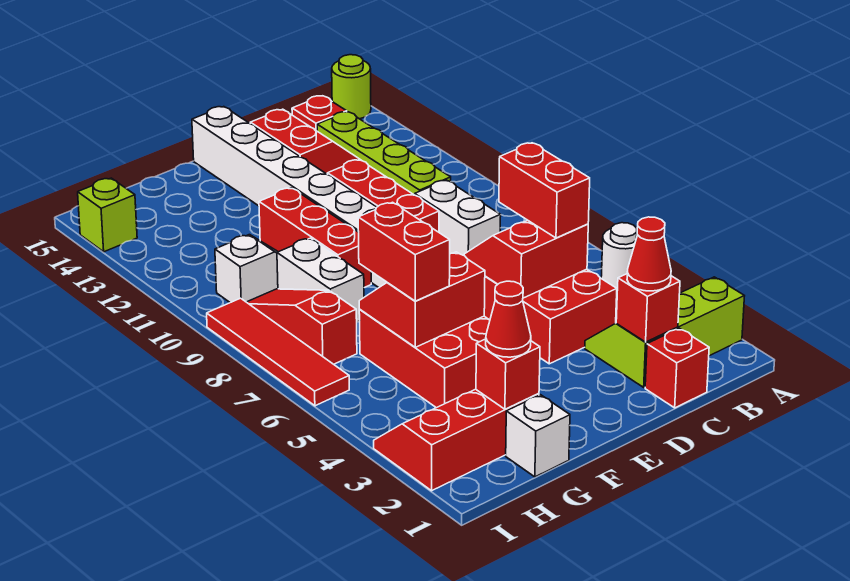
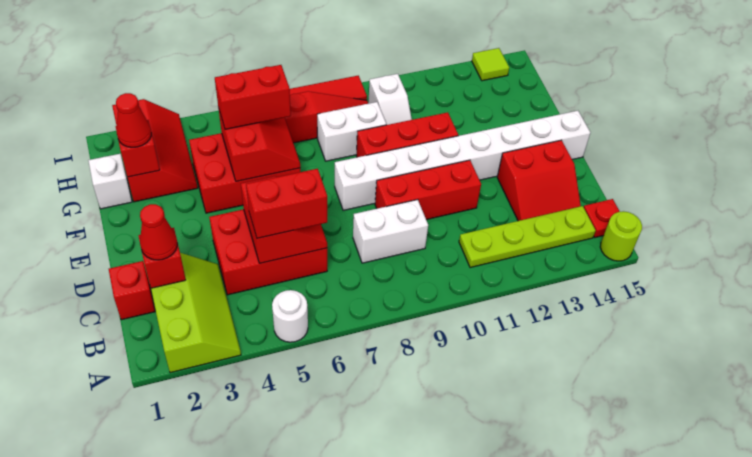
lime 1x1 brick [78,178,137,252] -> lime 1x1 tile [472,48,509,81]

